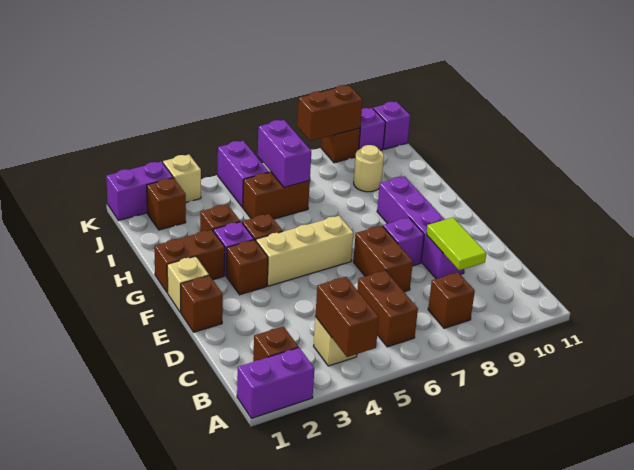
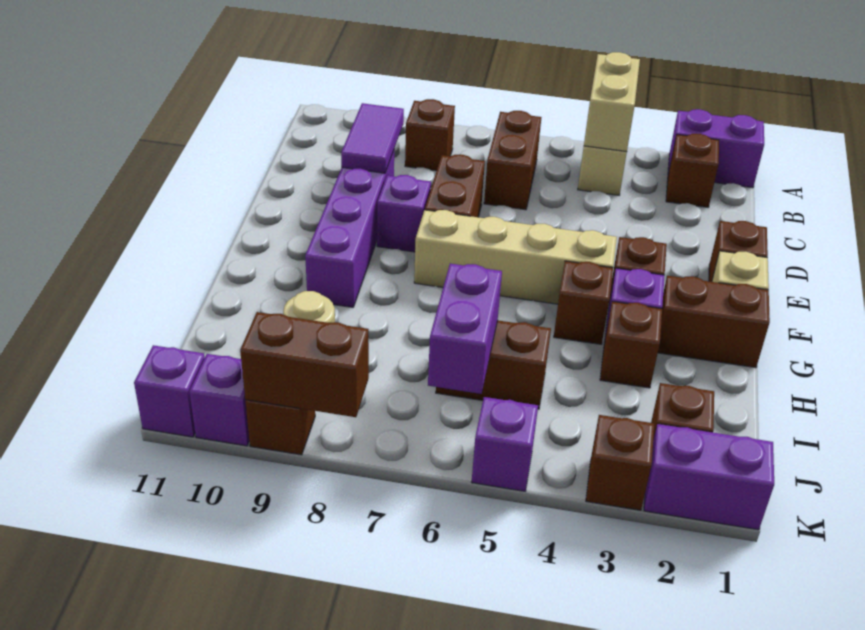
brown 1x2 brick [315,277,379,357] -> tan 1x2 brick [584,52,640,152]
lime 1x2 tile [426,218,486,270] -> purple 1x2 tile [341,103,404,173]
tan 1x3 brick [256,216,354,286] -> tan 1x4 brick [414,210,617,304]
purple 1x2 brick [218,141,269,207] -> purple 1x1 brick [472,397,538,491]
tan 1x1 brick [163,155,201,202] -> brown 1x1 brick [586,415,654,510]

